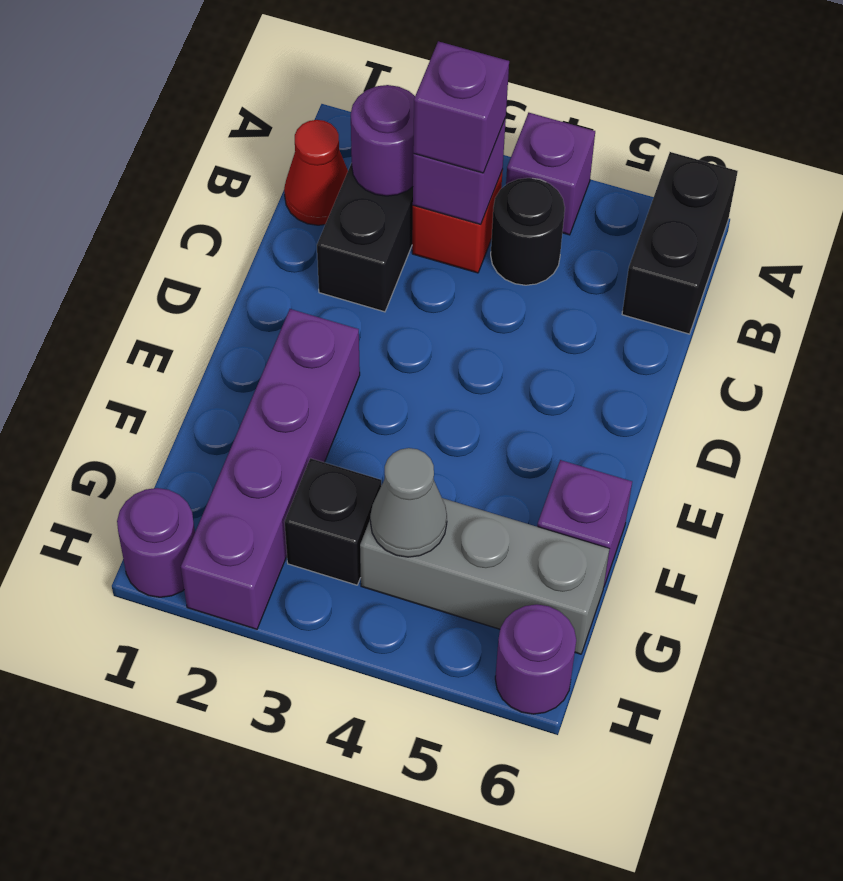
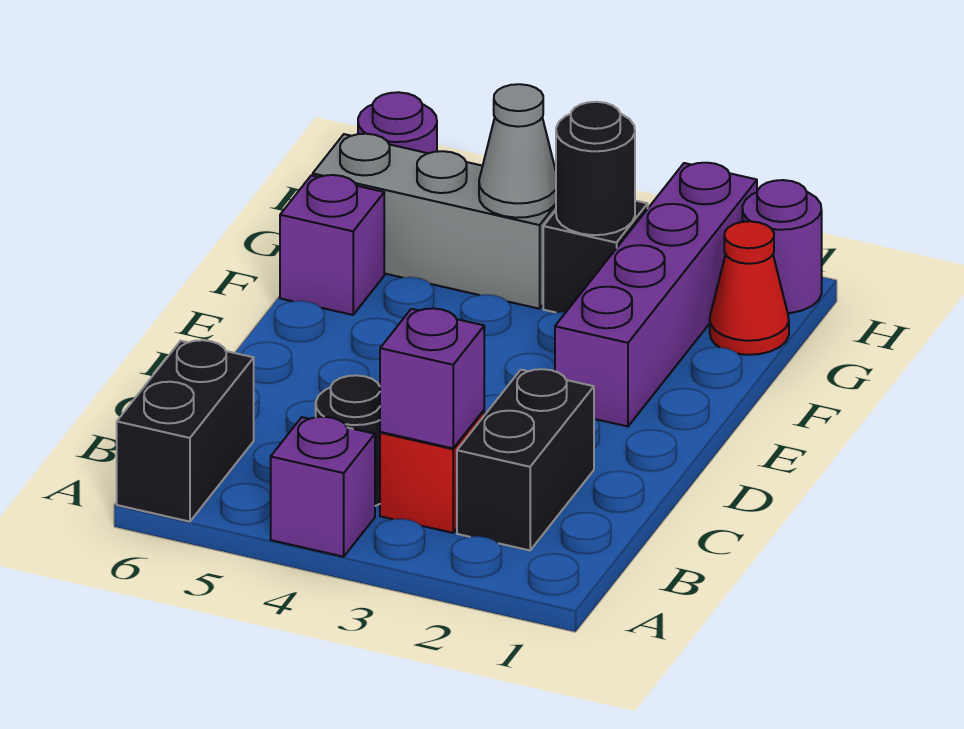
red 1x1 cone [284,120,348,225] -> red 1x1 cone moved to [710,221,789,355]
purple 1x1 round brick [351,85,415,196] -> none
purple 1x1 brick [413,41,509,173] -> none
none -> black 1x1 round brick [556,102,635,235]

